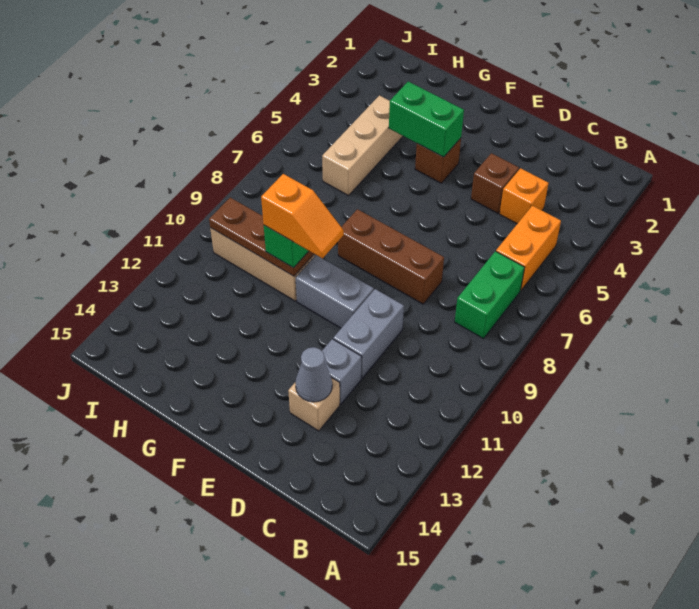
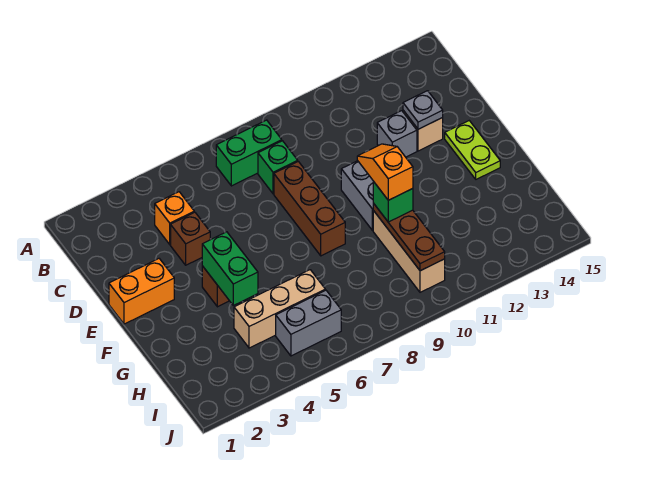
orange 1x2 brick [496,206,561,290] -> orange 1x2 brick moved to [109,259,174,324]
none -> green 1x1 brick [258,141,298,194]
grey 1x2 brick [333,289,404,378] -> grey 1x2 brick moved to [276,290,341,356]
grey 1x1 cone [295,347,332,402] -> grey 1x1 plate [403,91,443,129]
none -> lime 1x2 plate [445,121,500,179]

